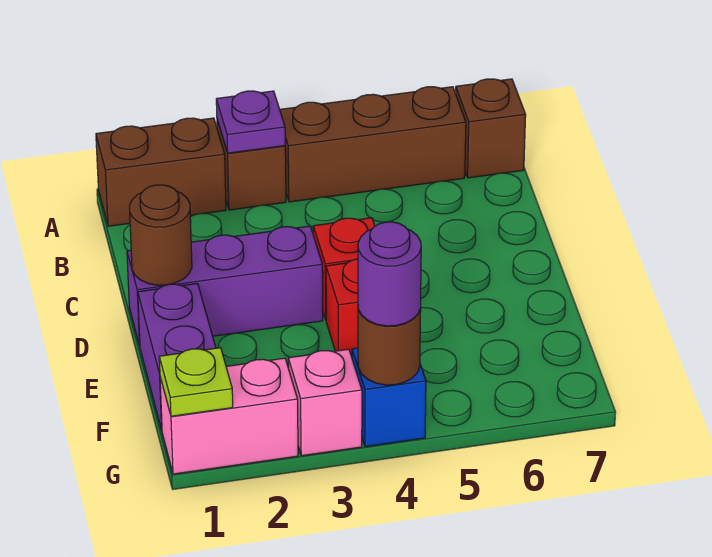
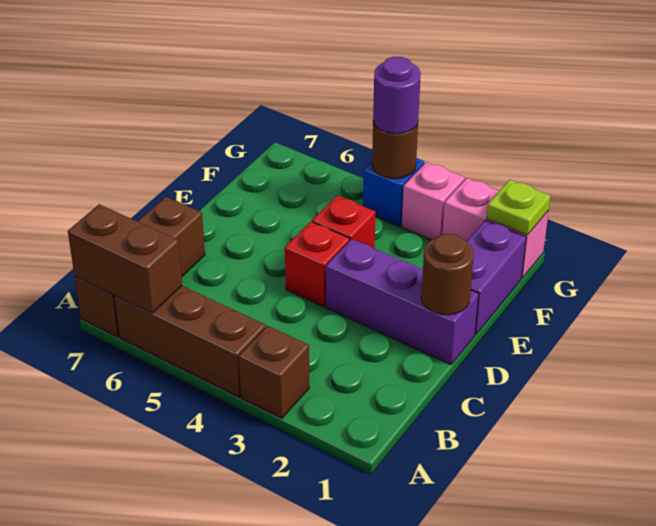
brown 1x2 brick [96,118,226,226] -> brown 1x2 brick moved to [68,204,182,313]
purple 1x1 plate [216,91,285,153] -> none
brown 1x1 brick [456,79,526,178] -> brown 1x3 brick [75,197,205,337]

